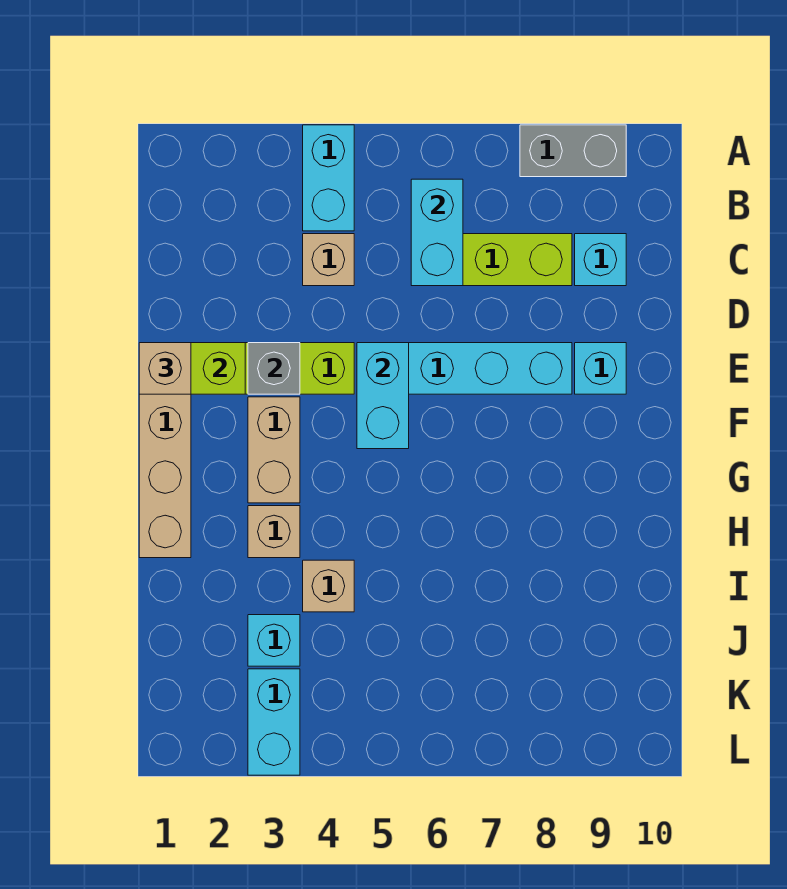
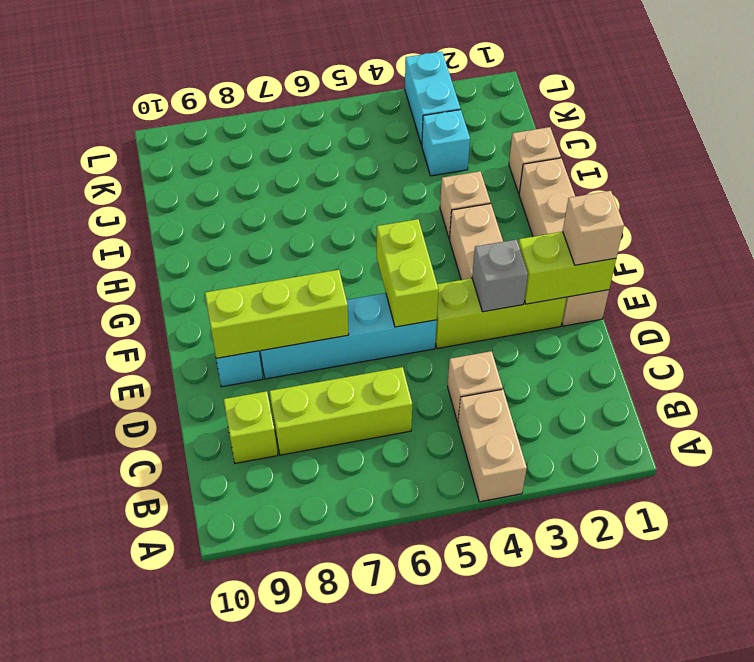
cyan 1x2 brick [303,125,354,231] -> tan 1x2 brick [458,389,527,502]
grey 1x2 brick [520,125,626,177] -> none
cyan 1x2 brick [411,179,463,286] -> none
cyan 1x1 brick [575,234,626,286] -> lime 1x1 brick [224,391,278,463]
cyan 1x2 brick [357,343,409,449] -> lime 1x2 brick [377,219,438,327]
none -> lime 1x3 brick [205,270,349,358]
tan 1x1 brick [303,560,354,612] -> tan 1x1 brick moved to [509,127,561,193]

